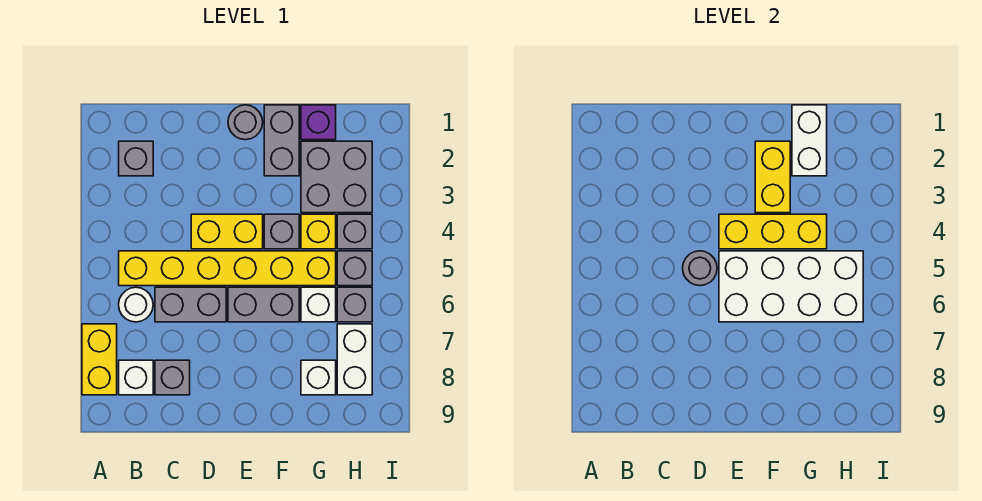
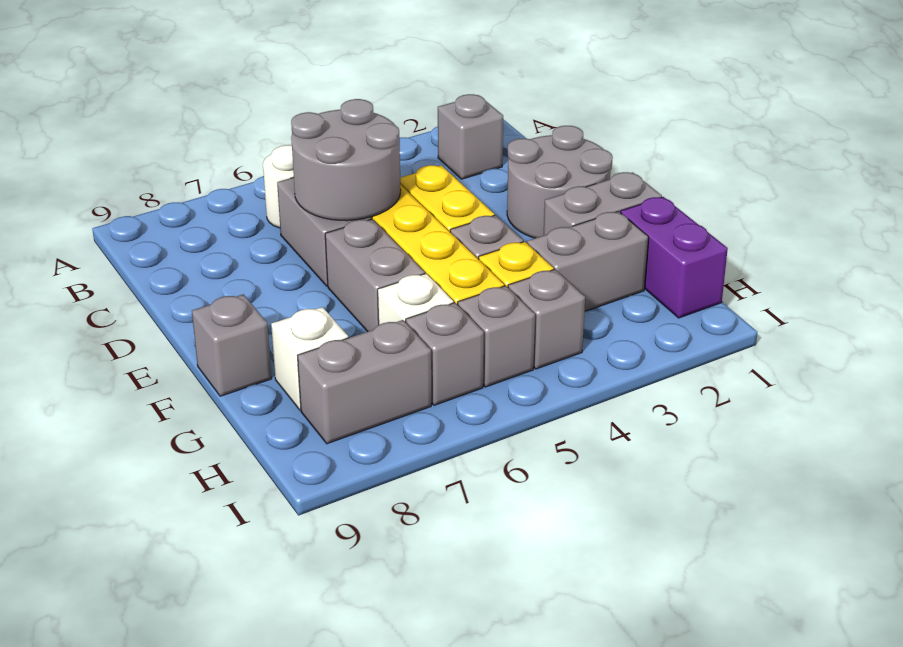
yellow 1x2 brick [82,324,117,395] -> none
white 1x1 brick [119,360,153,395] -> none
grey 1x1 brick [155,360,190,395] -> grey 1x1 brick moved to [192,294,272,396]
grey 1x1 round brick [683,251,717,286] -> grey 2x2 round brick [291,99,401,221]
grey 1x1 round brick [228,105,263,140] -> grey 2x2 round brick [507,126,613,238]
yellow 1x3 brick [719,214,827,249] -> none
white 2x4 brick [719,251,863,322] -> none
yellow 1x2 brick [755,141,790,213] -> none
purple 1x1 brick [301,105,336,140] -> purple 1x2 brick [621,197,728,318]
white 1x2 brick [792,105,827,176] -> none
grey 2x2 brick [301,141,372,213] -> grey 1x2 brick [527,211,648,312]
white 1x2 brick [337,324,372,395] -> grey 1x2 brick [297,320,431,444]

